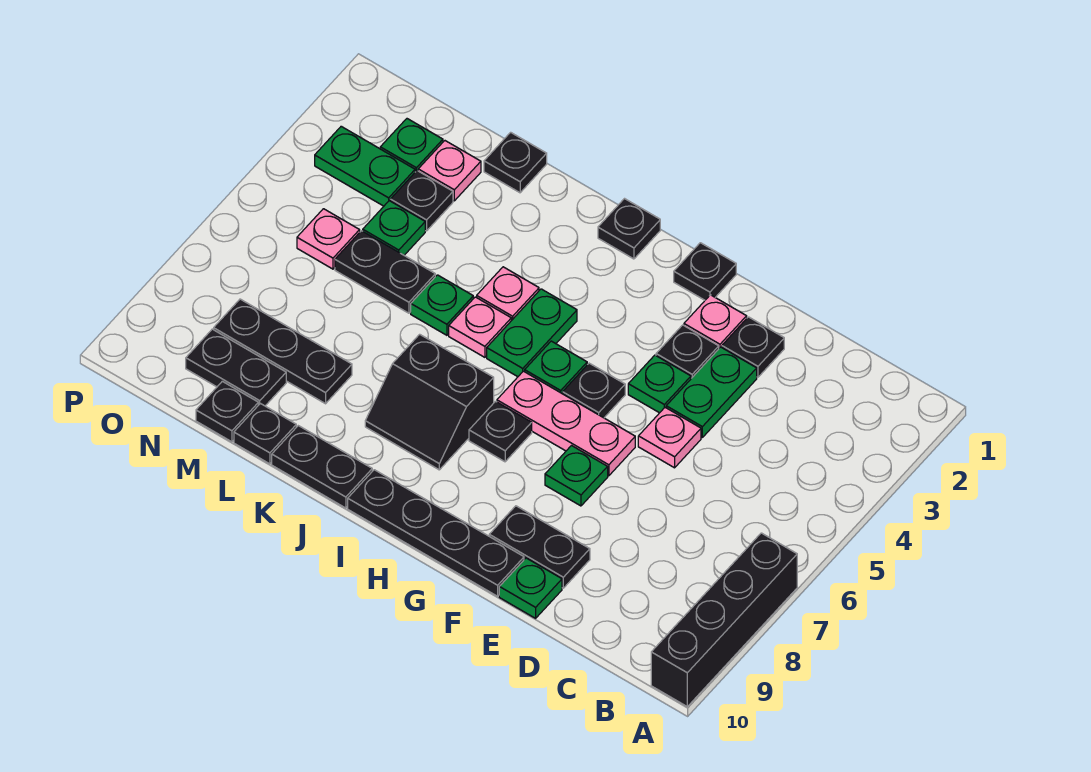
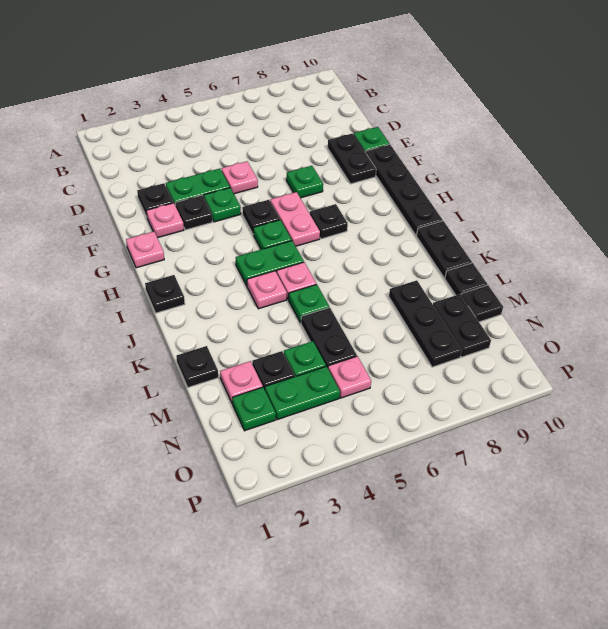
black 1x4 brick [651,533,797,706] -> none
pink 1x3 plate [497,371,635,476] -> pink 1x2 plate [270,192,320,246]
black 1x1 plate [674,243,736,300] -> pink 1x1 plate [126,232,164,268]
black 2x2 slope [365,334,494,470] -> none
green 1x2 plate [315,126,415,206] -> green 1x2 plate turned to [265,366,340,420]

